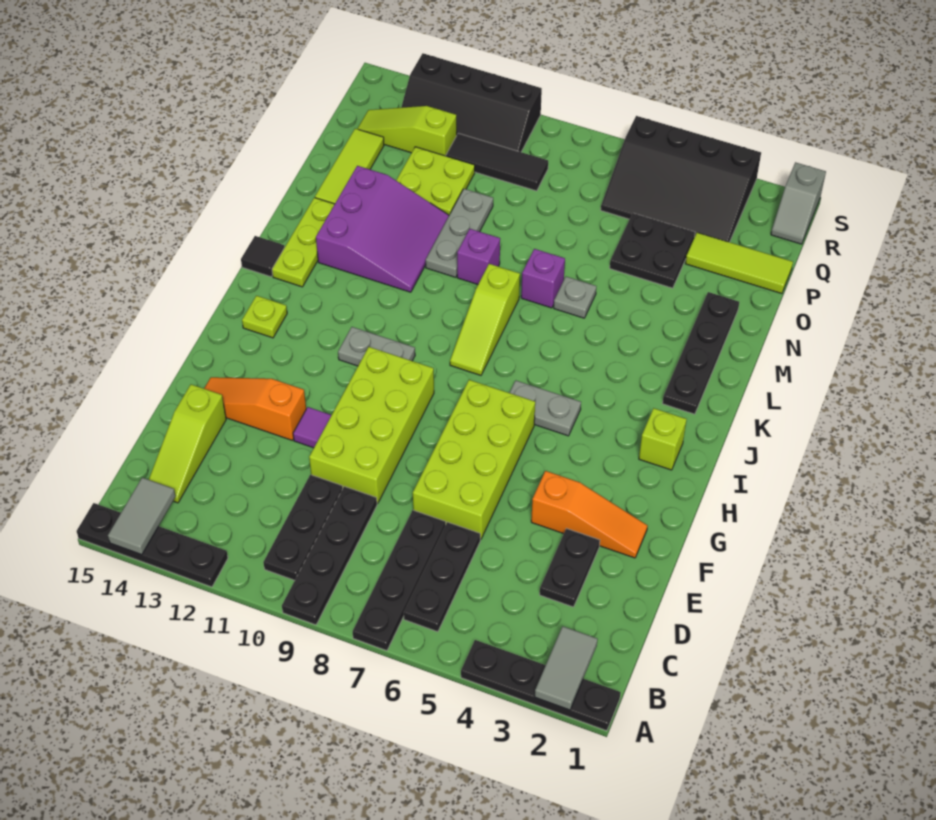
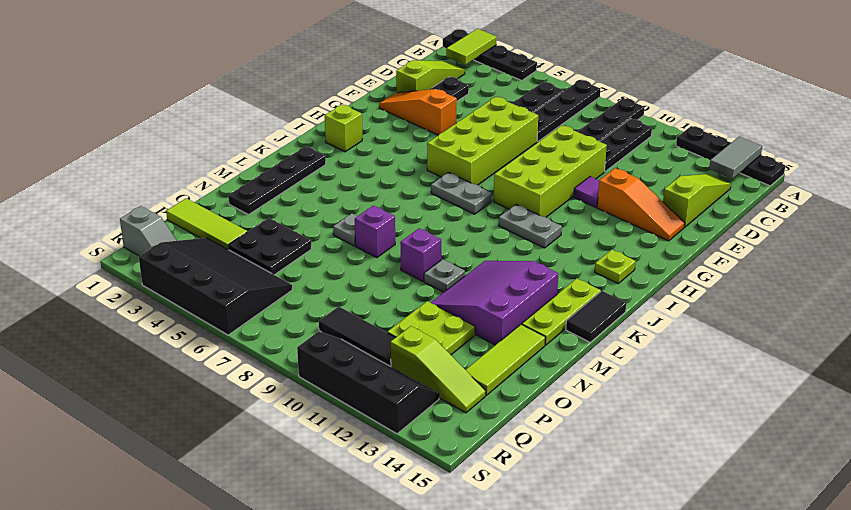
grey 1x2 tile [535,626,598,710] -> lime 1x2 tile [446,29,497,65]
grey 1x2 plate [510,381,581,436] -> grey 1x2 plate moved to [431,172,492,214]
lime 1x3 slope [450,264,520,375] -> lime 1x3 slope moved to [396,60,465,93]
black 1x1 tile [241,236,285,277] -> black 1x2 tile [566,291,626,342]
grey 1x3 plate [426,189,493,277] -> grey 1x1 plate [424,259,465,292]
grey 1x2 slope [771,162,826,244] -> grey 1x2 slope turned to [120,206,177,256]

